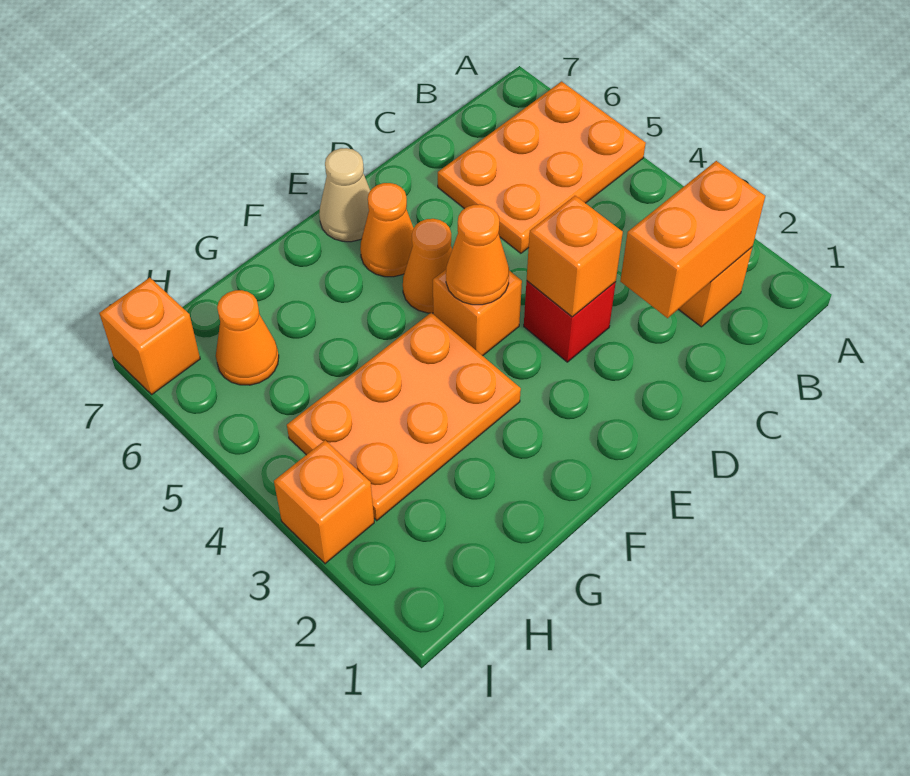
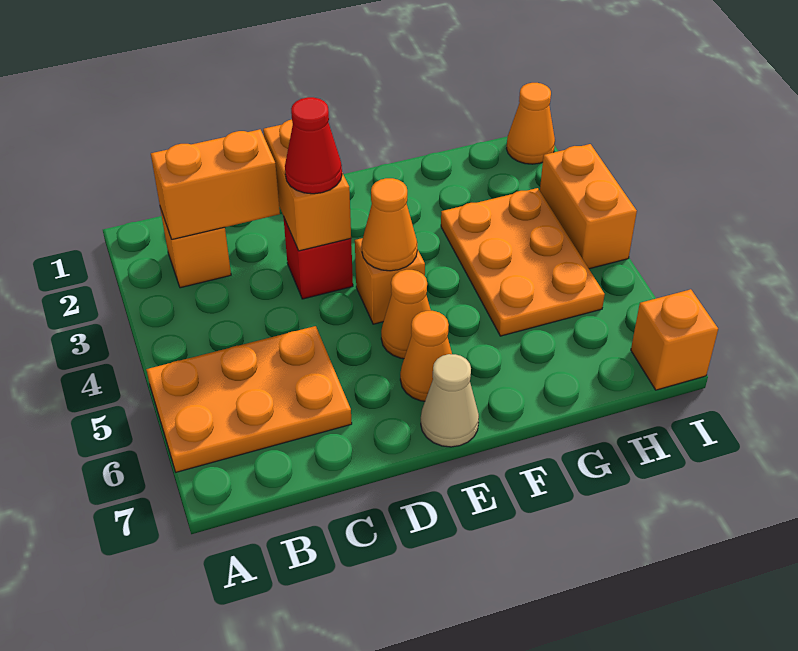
orange 1x1 brick [527,196,623,317] -> orange 1x2 brick [263,120,351,251]
none -> red 1x1 cone [285,97,342,194]
orange 2x3 plate [287,313,521,521] -> orange 2x3 plate turned to [441,188,605,336]
orange 1x1 cone [216,290,279,385] -> orange 1x1 cone moved to [506,83,555,164]
orange 1x1 brick [274,440,374,564] -> orange 1x2 brick [540,144,637,269]

